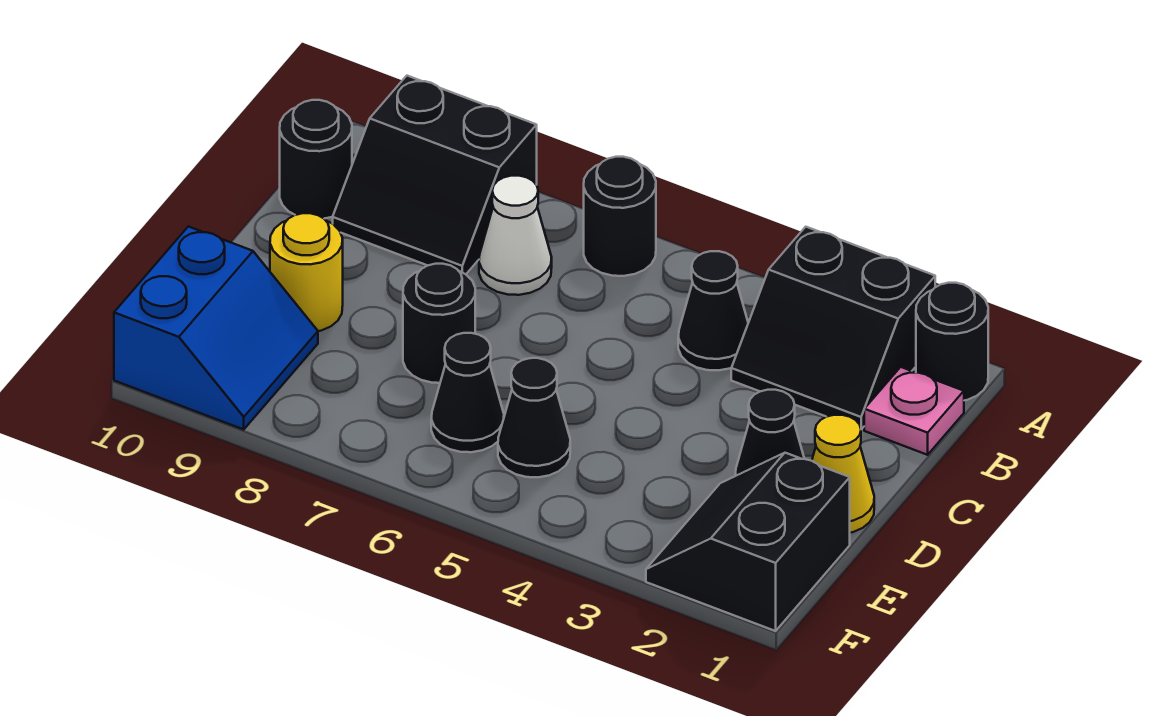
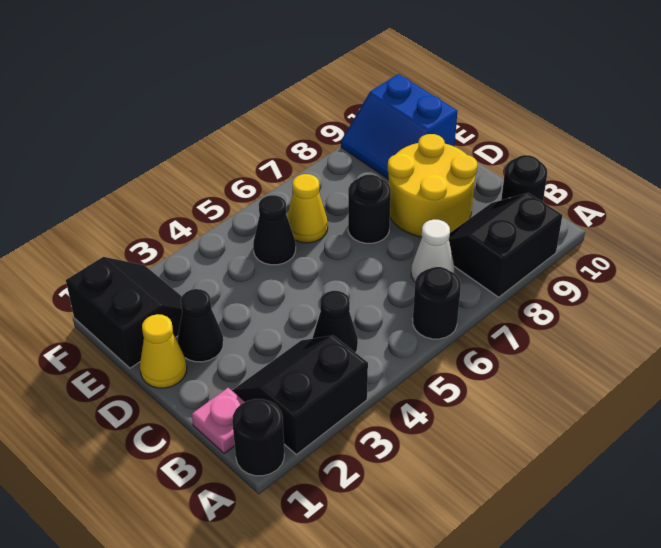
yellow 1x1 round brick [270,213,343,331] -> yellow 2x2 round brick [388,134,478,237]
black 1x1 cone [431,333,504,452] -> yellow 1x1 cone [287,174,328,243]

